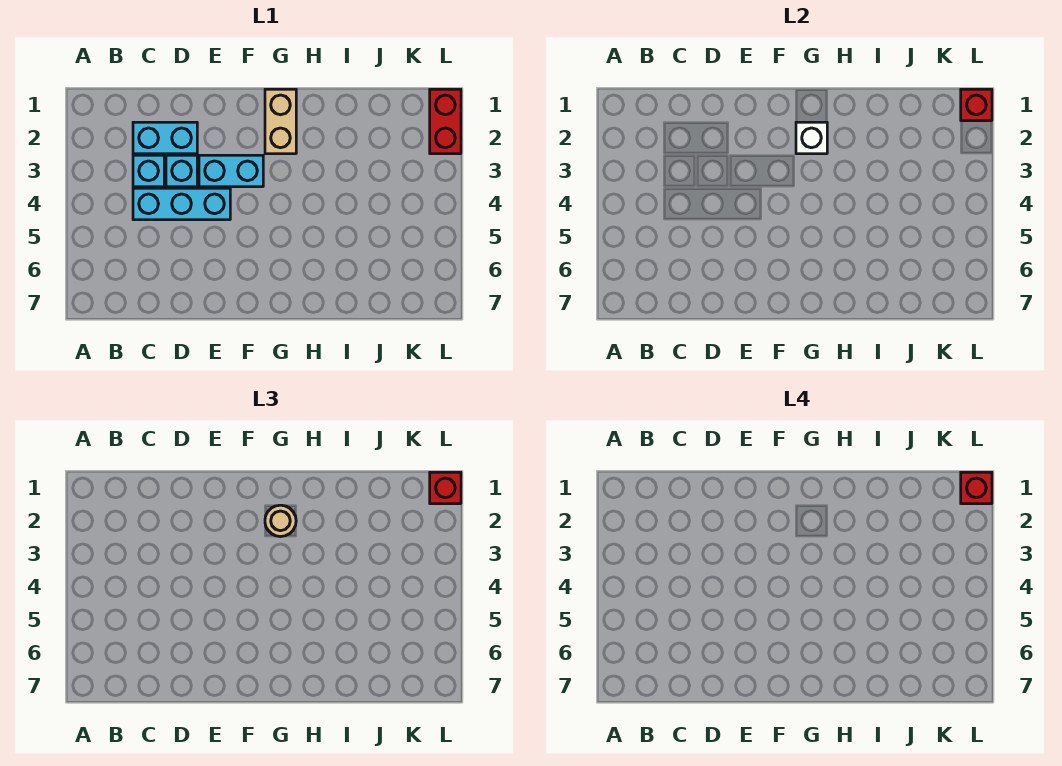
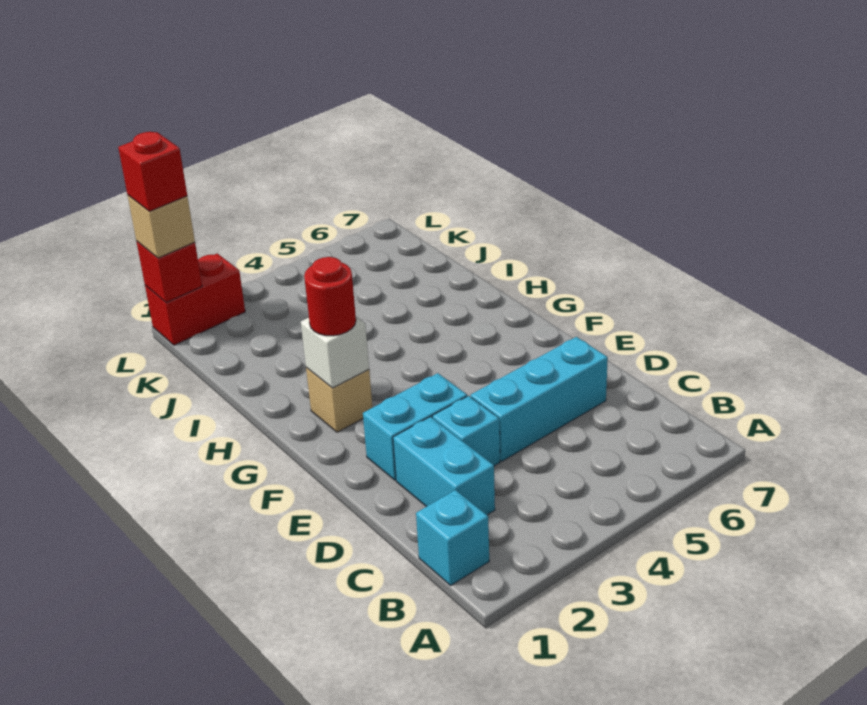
cyan 1x1 brick [133,155,164,187] -> cyan 1x1 brick moved to [416,490,489,585]
cyan 1x3 brick [133,188,230,220] -> cyan 1x3 brick turned to [471,337,608,461]
cyan 1x2 brick [199,155,263,187] -> cyan 1x2 brick turned to [363,373,467,480]
tan 1x2 brick [265,89,296,154] -> tan 1x1 brick [306,368,372,432]
tan 1x1 round brick [265,505,296,537] -> red 1x1 round brick [304,257,356,336]
red 1x1 brick [430,472,461,504] -> tan 1x1 brick [128,195,195,258]

